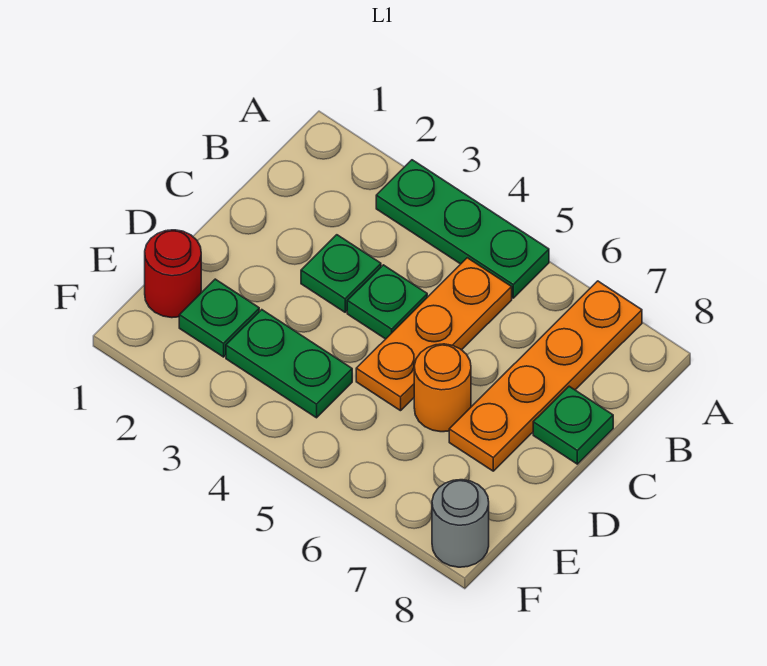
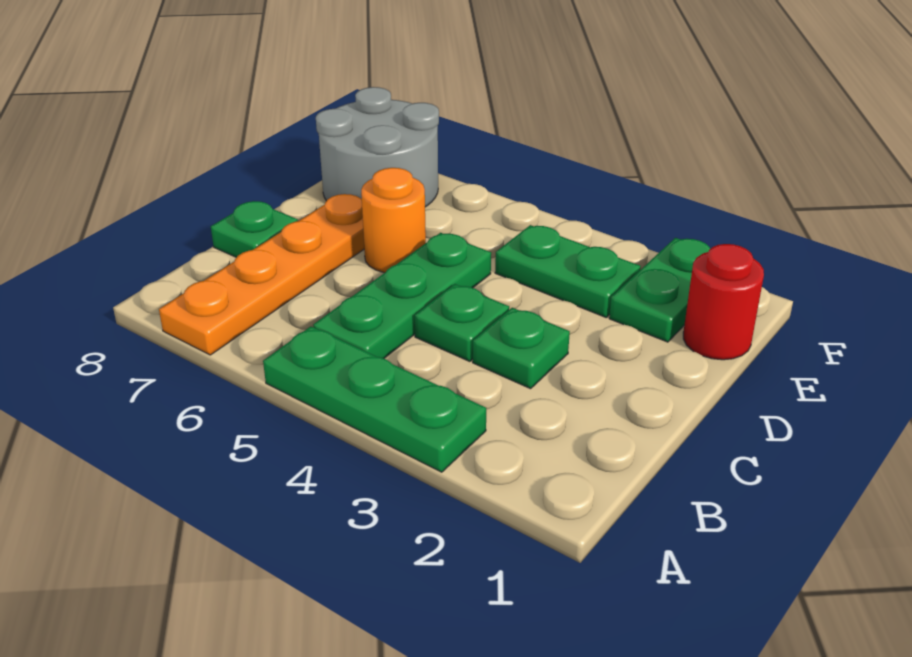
orange 1x3 plate [356,258,512,411] -> green 1x3 plate [313,233,491,358]
green 1x1 plate [179,279,259,357] -> green 1x2 plate [609,238,710,342]
grey 1x1 round brick [432,480,489,567] -> grey 2x2 round brick [316,87,439,207]

